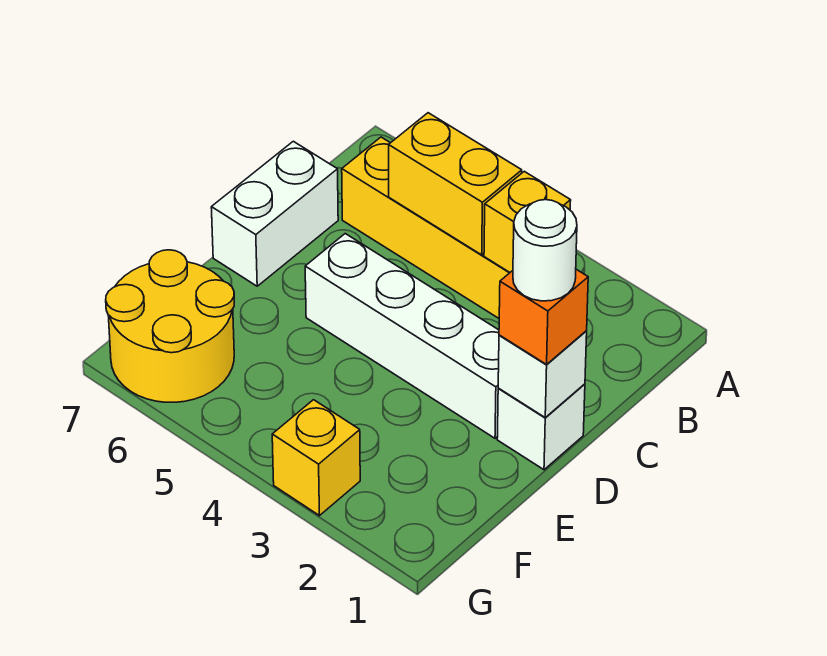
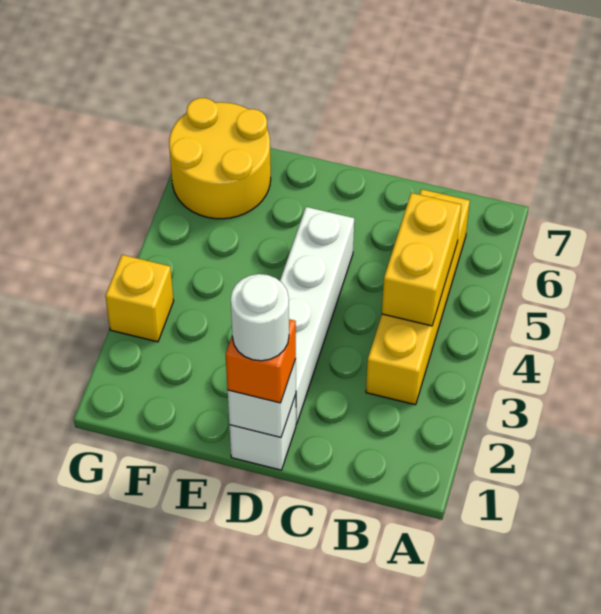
yellow 1x1 brick [484,171,571,272] -> none
white 1x2 brick [211,141,338,286] -> none

